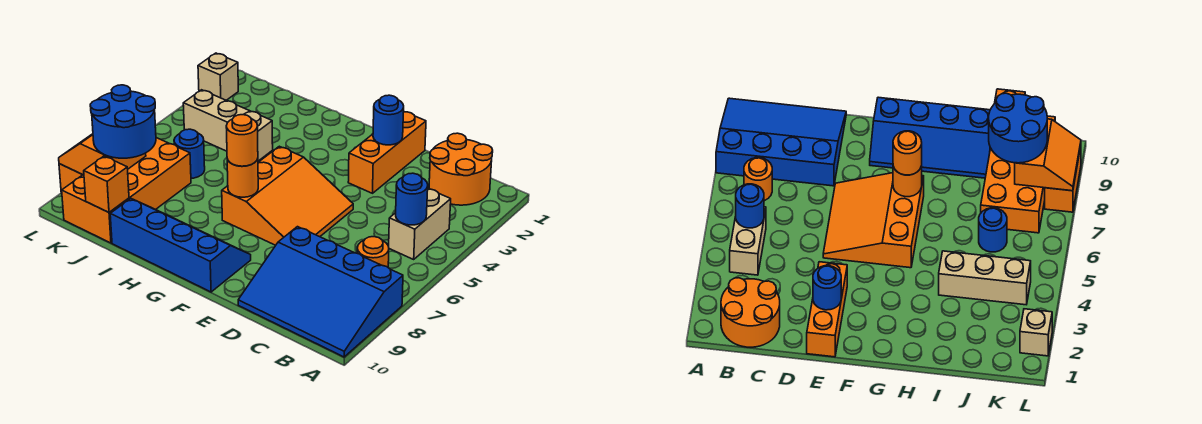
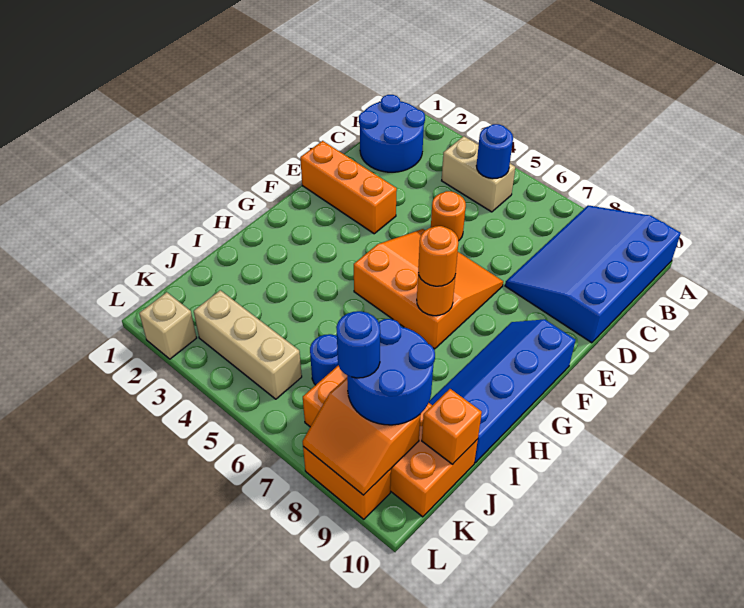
blue 3x4 slope [238,227,403,357] -> blue 3x4 slope turned to [505,205,681,343]
orange 2x2 round brick [429,133,493,205] -> blue 2x2 round brick [359,95,425,172]
orange 1x1 round brick [357,237,389,267] -> orange 1x1 round brick moved to [431,191,466,241]
blue 1x1 round brick [373,95,404,145] -> blue 1x1 round brick moved to [336,311,380,378]
tan 1x3 brick [183,90,273,161] -> tan 1x3 brick turned to [194,290,302,399]

